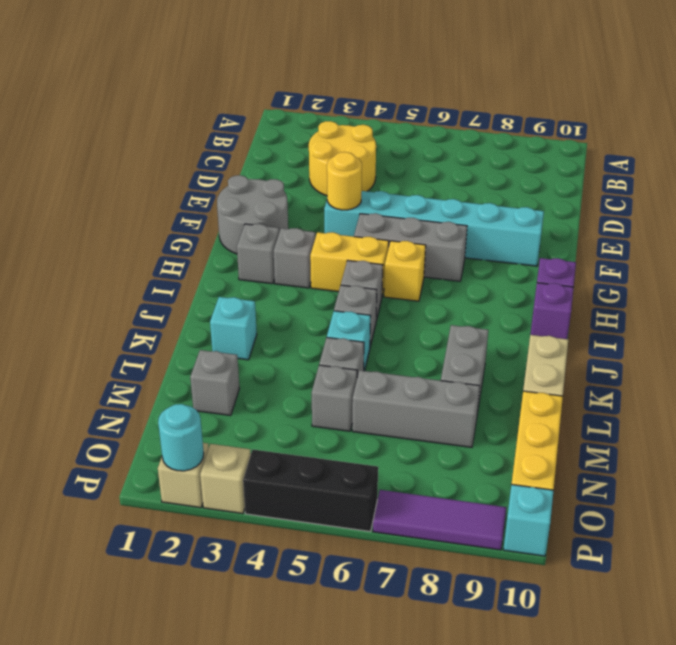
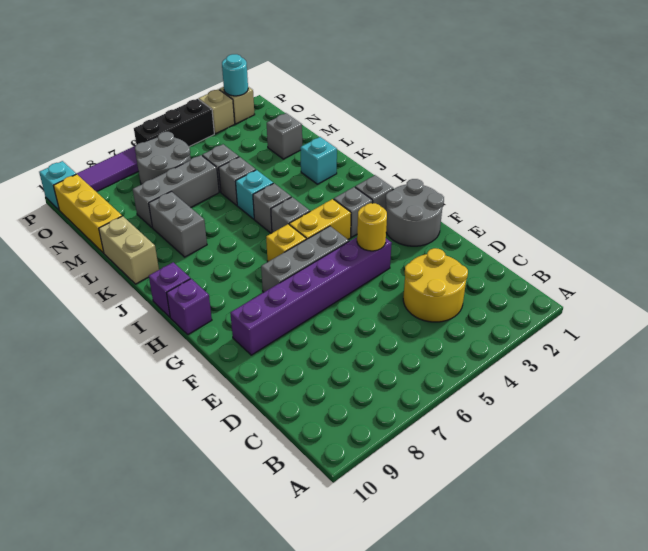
cyan 1x6 brick [324,191,544,266] -> purple 1x6 brick [230,237,392,355]
none -> grey 2x2 round brick [135,132,191,185]

